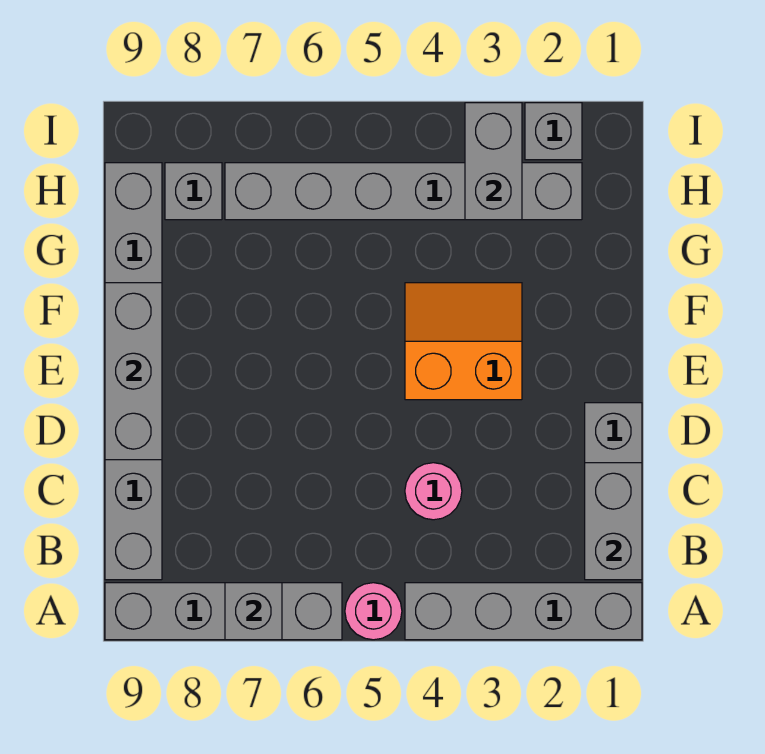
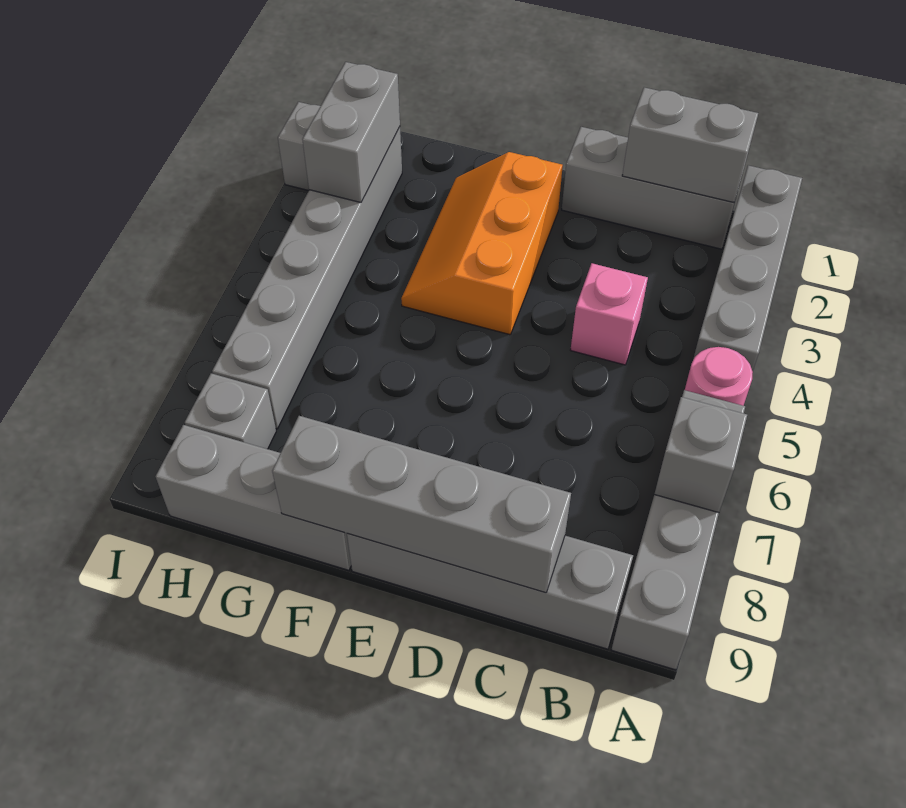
pink 1x1 round brick [405,463,462,520] -> pink 1x1 brick [571,263,648,365]
grey 1x3 brick [105,283,162,460] -> grey 1x4 brick [272,416,571,593]
orange 2x2 slope [405,283,522,400] -> orange 2x3 slope [401,152,563,335]
grey 1x2 brick [465,103,522,220] -> grey 1x2 brick turned to [302,62,400,203]

